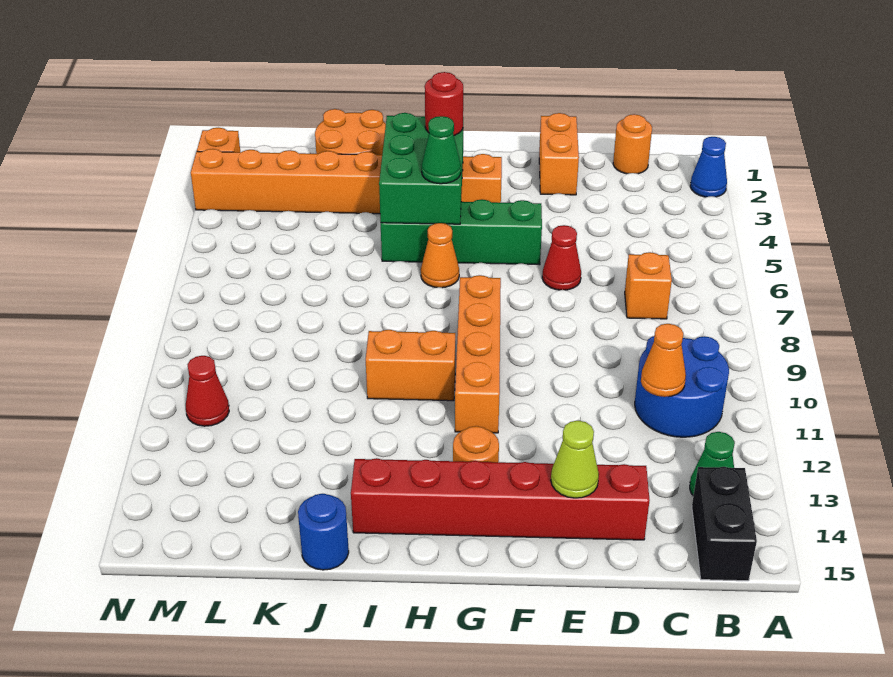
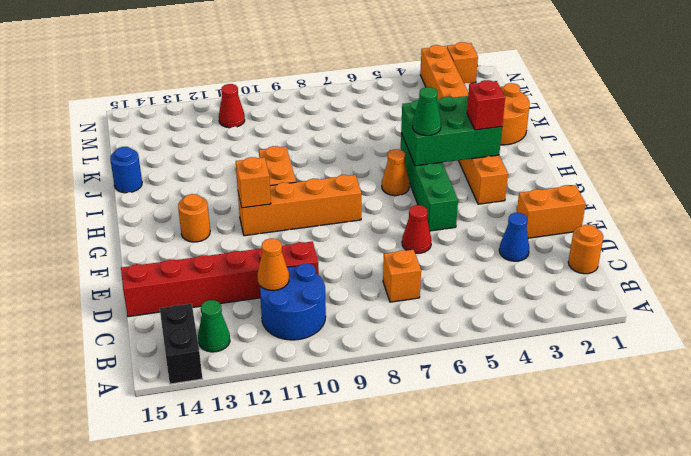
blue 1x1 cone [690,137,727,197] -> blue 1x1 cone moved to [499,213,529,261]
black 1x2 brick [692,467,757,581] -> black 1x2 brick turned to [160,304,202,384]
red 1x6 brick [351,458,650,540] -> red 1x6 brick turned to [121,242,319,317]
lime 1x1 cone [551,421,599,498] -> none
none -> orange 1x1 brick [236,157,271,208]
red 1x1 round brick [425,72,463,135] -> red 1x1 brick [467,80,505,130]

